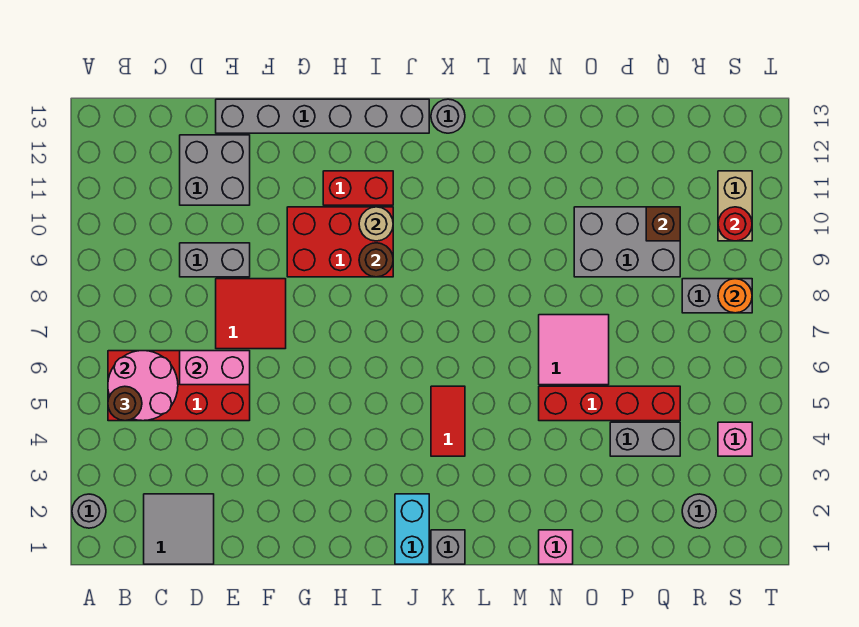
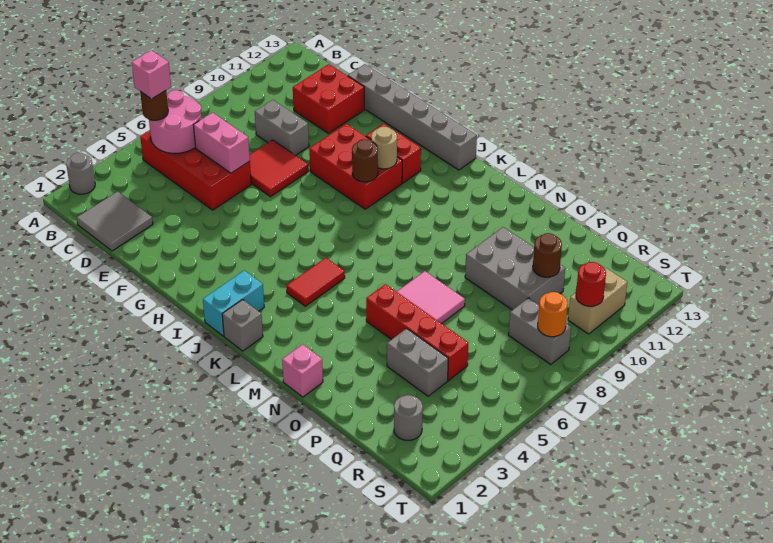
grey 2x2 brick [180,135,250,205] -> red 2x2 brick [293,64,364,133]
grey 1x1 round brick [431,99,465,133] -> none
brown 1x1 brick [646,207,680,241] -> brown 1x1 round brick [533,233,562,277]
pink 1x1 brick [718,422,752,456] -> pink 1x1 brick moved to [132,50,171,99]

